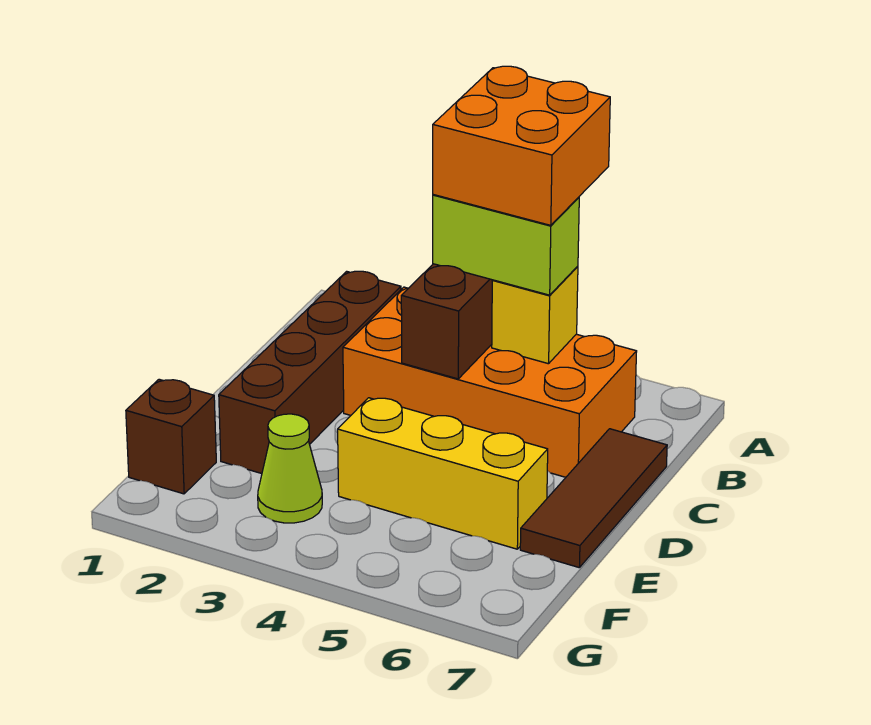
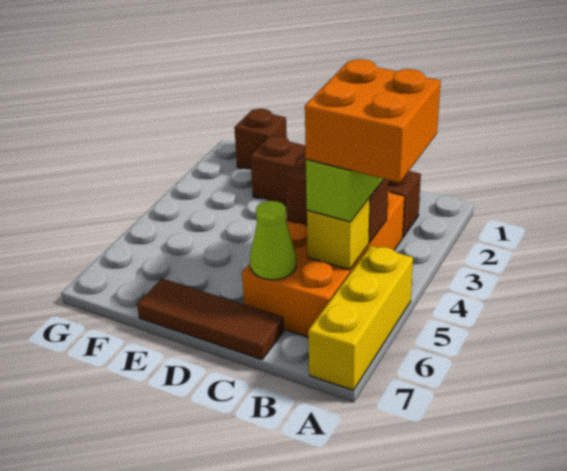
yellow 1x3 brick [338,398,548,549] -> yellow 1x3 brick moved to [308,246,413,391]
lime 1x1 cone [258,414,322,523] -> lime 1x1 cone moved to [250,201,296,280]

